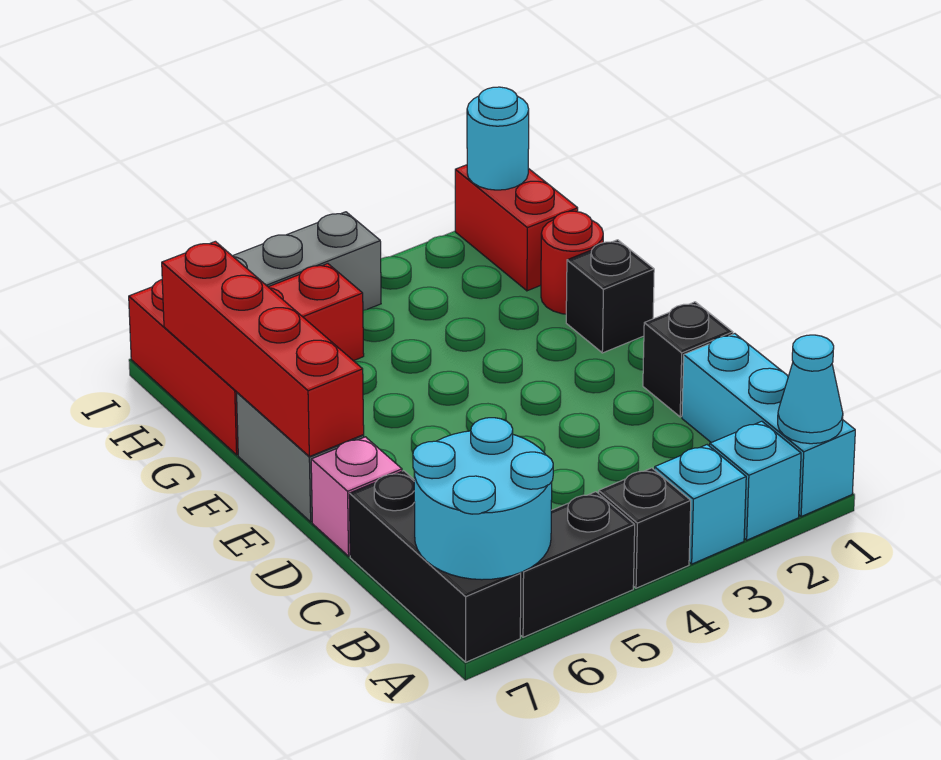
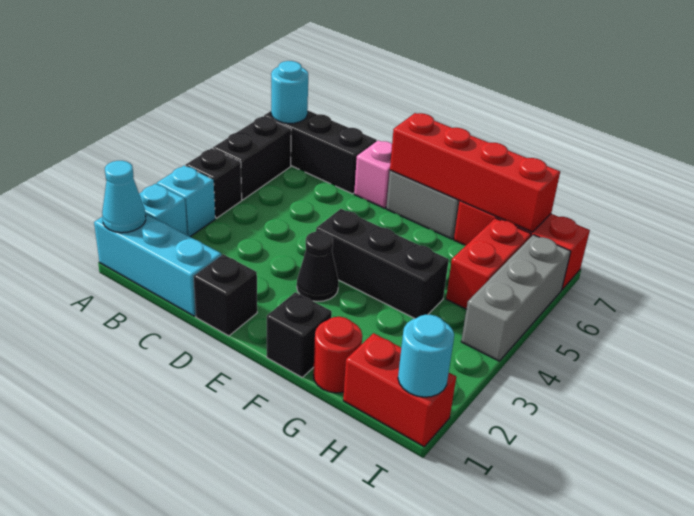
cyan 2x2 round brick [413,418,553,580] -> cyan 1x1 round brick [271,61,308,123]
none -> black 1x1 cone [297,231,339,301]
none -> black 1x3 brick [316,209,449,319]

